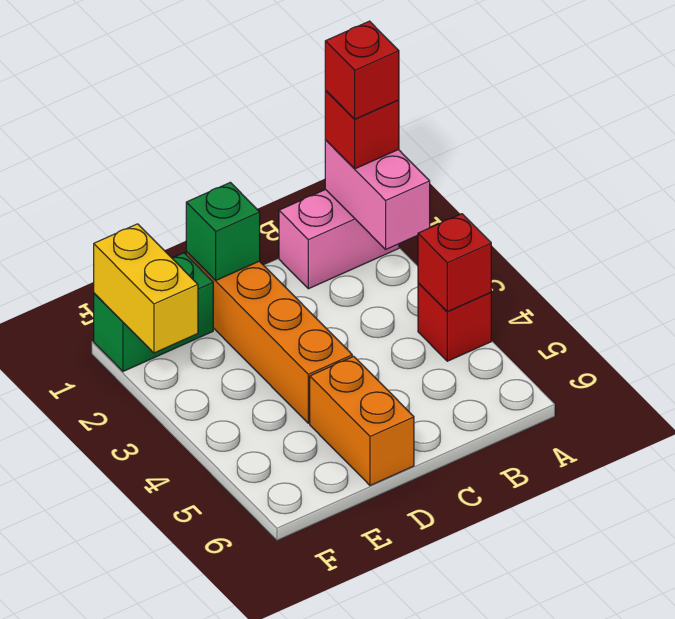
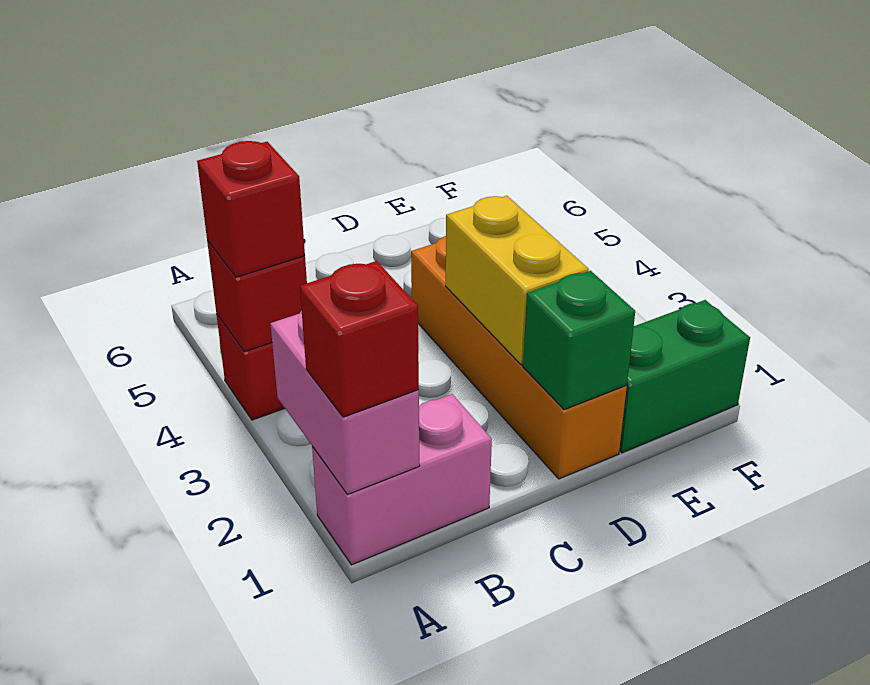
red 1x1 brick [325,21,399,119] -> red 1x1 brick moved to [197,141,305,277]
orange 1x2 brick [310,356,414,485] -> none
yellow 1x2 brick [94,224,198,353] -> yellow 1x2 brick moved to [446,196,589,365]

